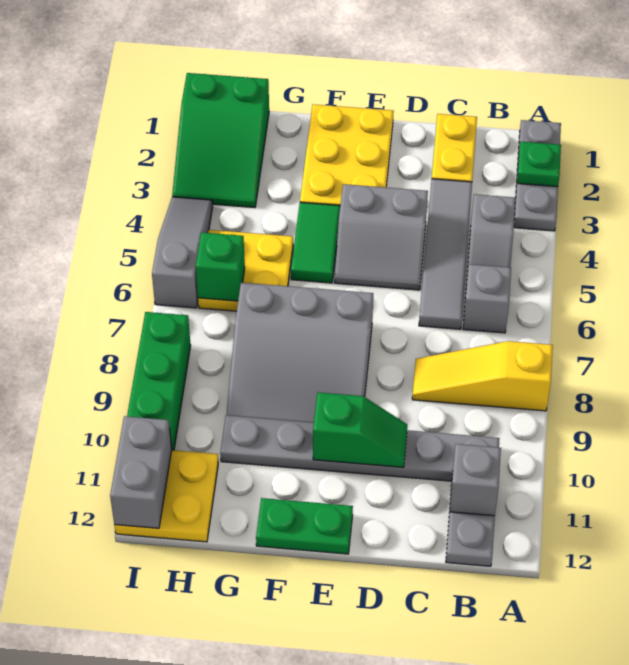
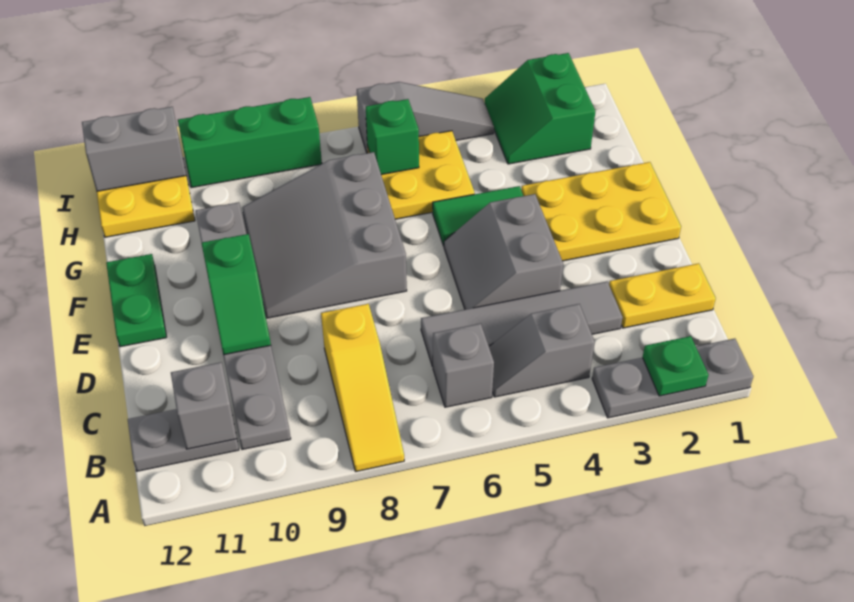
yellow 1x3 slope [412,341,553,411] -> yellow 1x3 slope turned to [321,304,404,472]
green 2x3 slope [172,73,269,208] -> green 2x2 slope [485,53,596,164]

